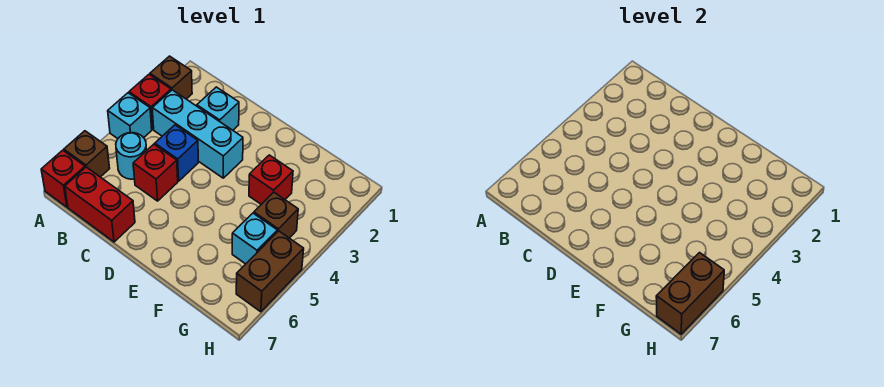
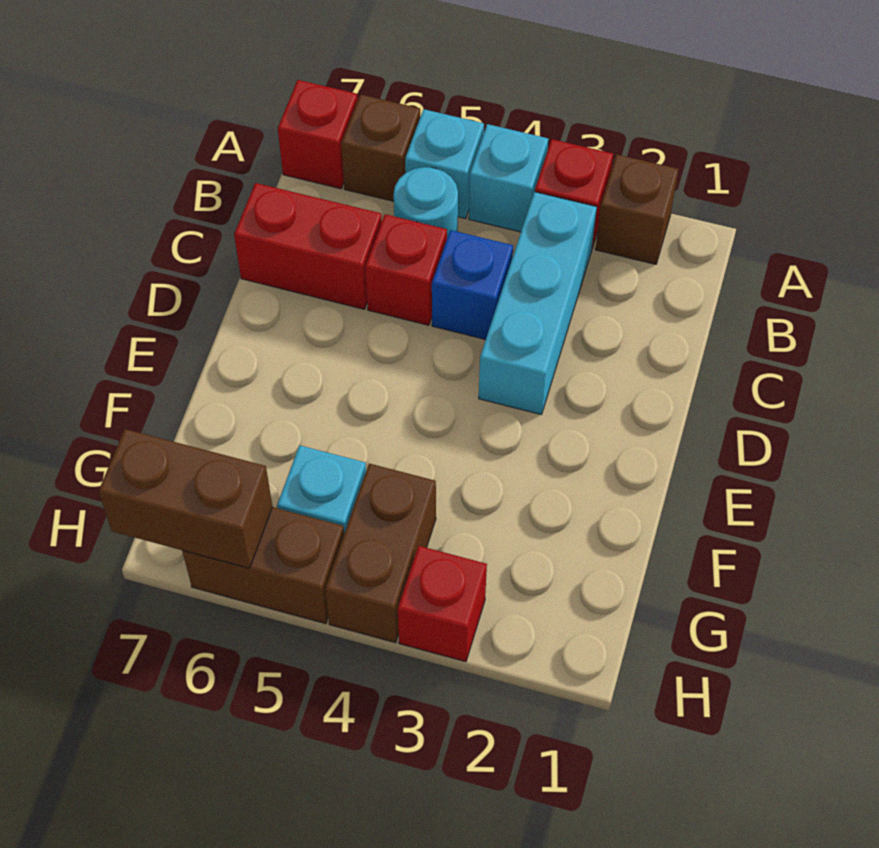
red 1x2 brick [65,167,135,242] -> red 1x2 brick turned to [234,183,382,309]
cyan 1x1 brick [197,87,239,130] -> cyan 1x1 brick moved to [405,109,484,219]
red 1x1 brick [249,155,293,204] -> red 1x1 brick moved to [398,546,487,662]
brown 1x1 brick [254,193,298,238] -> brown 1x2 brick [325,464,436,642]

